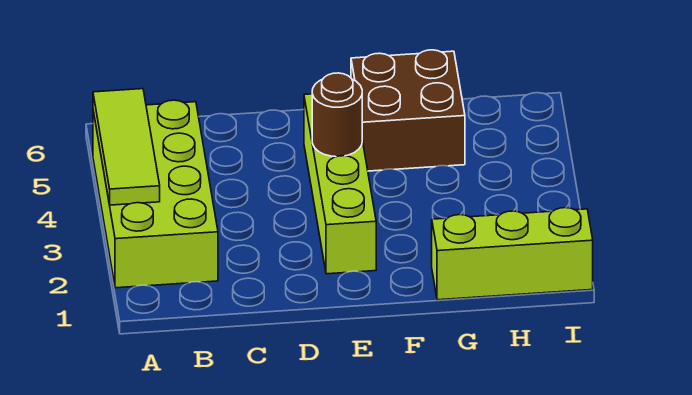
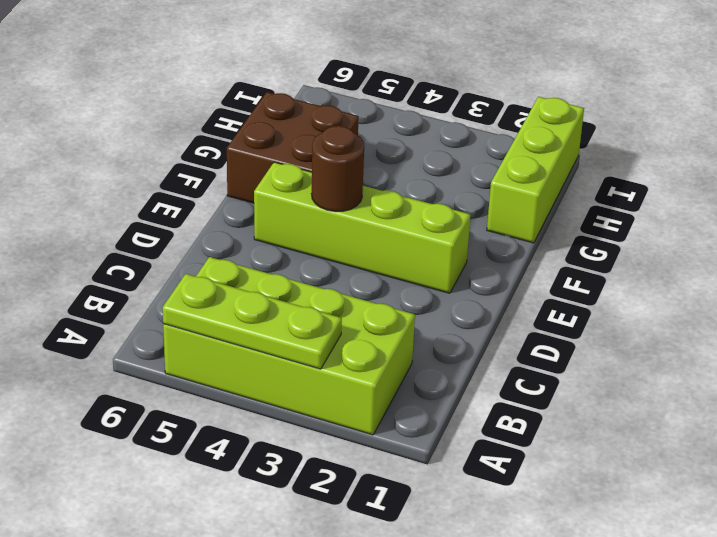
lime 1x3 tile [93,89,160,205] -> lime 1x3 plate [163,274,342,369]

